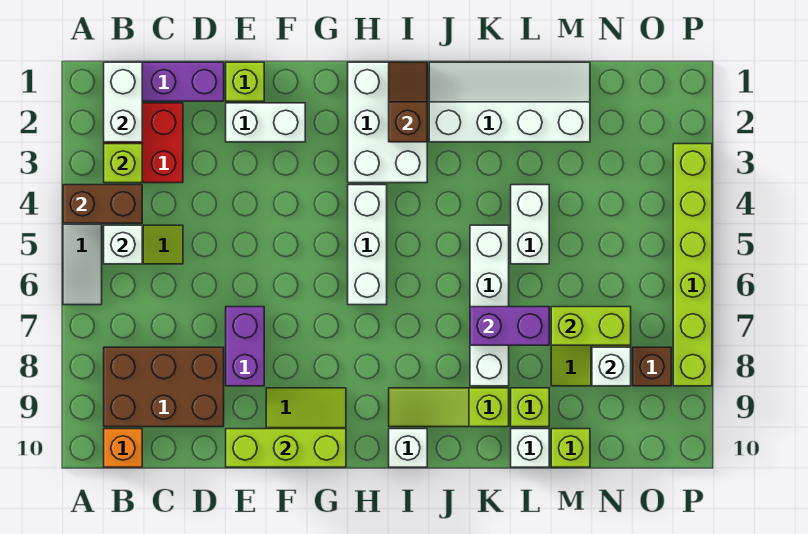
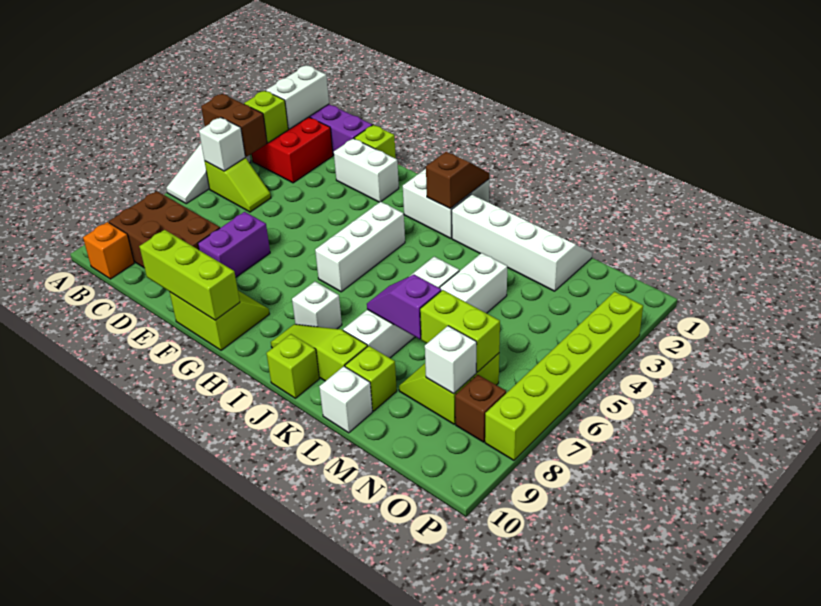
white 2x3 brick [348,62,427,183] -> white 2x2 brick [403,169,489,239]
white 1x1 brick [389,429,427,467] -> white 1x1 brick moved to [292,282,342,329]
purple 1x2 brick [470,307,549,345] -> purple 1x2 slope [367,275,441,339]
lime 1x1 brick [551,429,590,467] -> lime 1x1 brick moved to [266,334,319,398]

